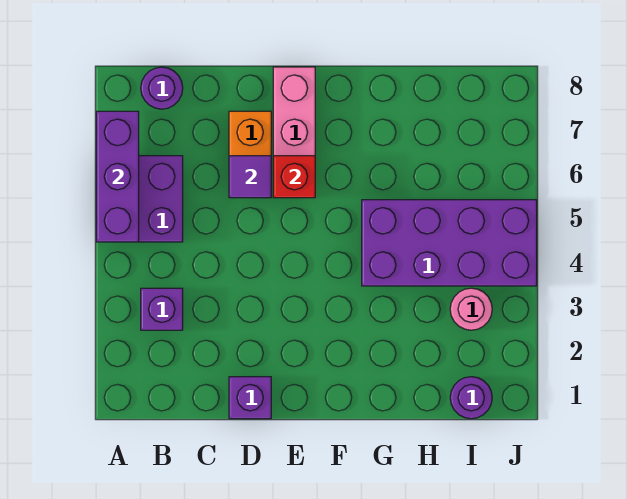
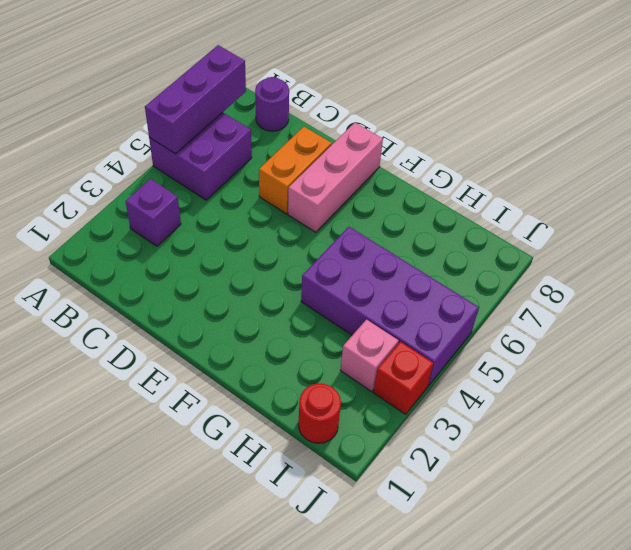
purple 1x1 brick [229,377,271,419] -> none
purple 1x1 tile [229,156,271,198] -> none
red 1x1 brick [273,156,315,198] -> red 1x1 brick moved to [373,342,433,414]
purple 1x1 round brick [450,377,492,419] -> red 1x1 round brick [298,384,341,443]
pink 1x1 round brick [450,288,492,330] -> pink 1x1 brick [341,320,399,392]

